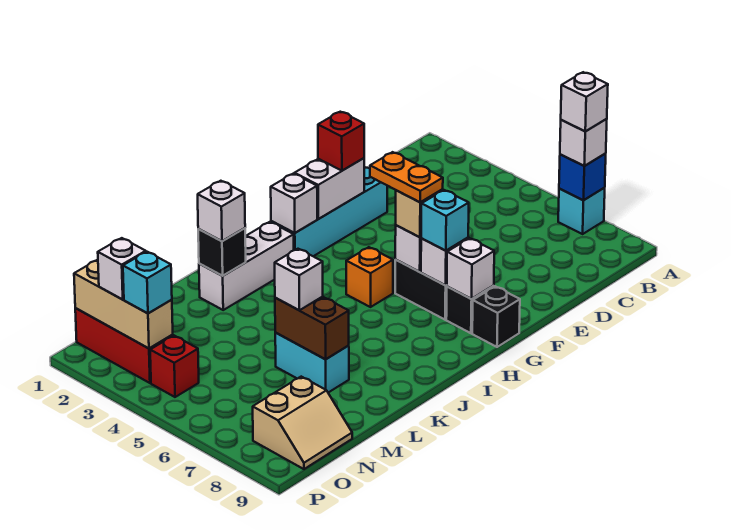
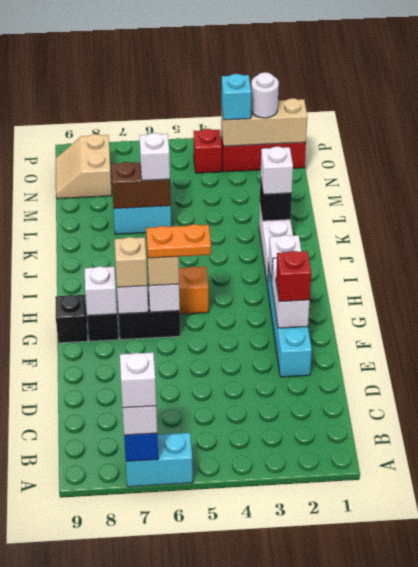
cyan 1x1 brick [558,188,605,234] -> cyan 1x2 brick [126,433,193,487]
cyan 1x1 brick [421,190,469,251] -> tan 1x1 brick [114,237,147,287]
white 1x1 brick [98,238,146,300] -> white 1x1 round brick [251,72,279,118]

